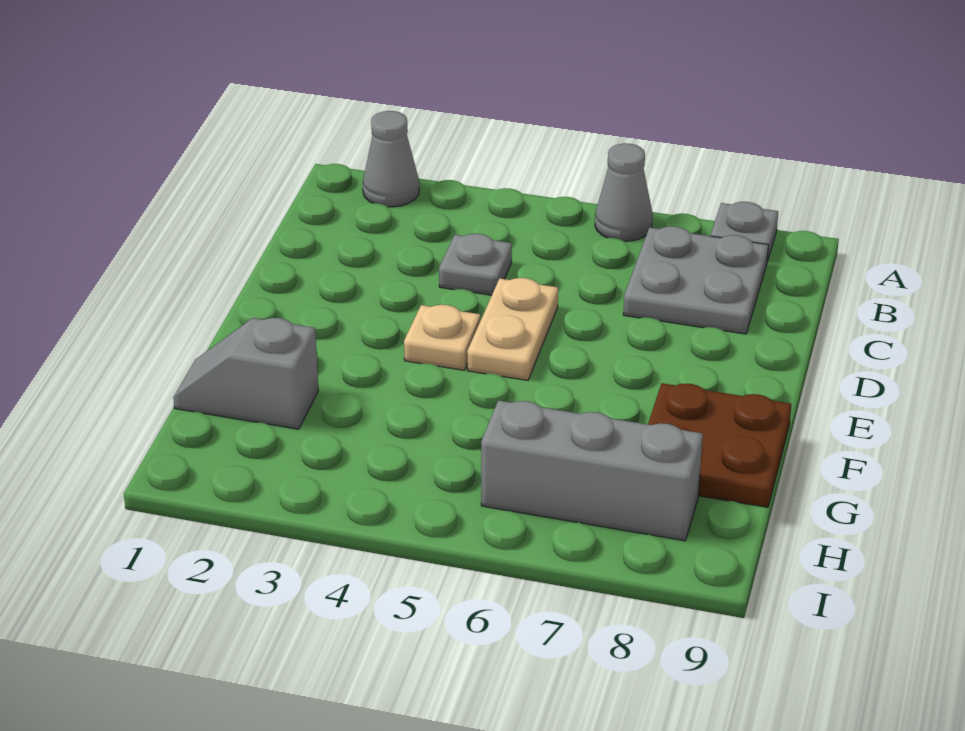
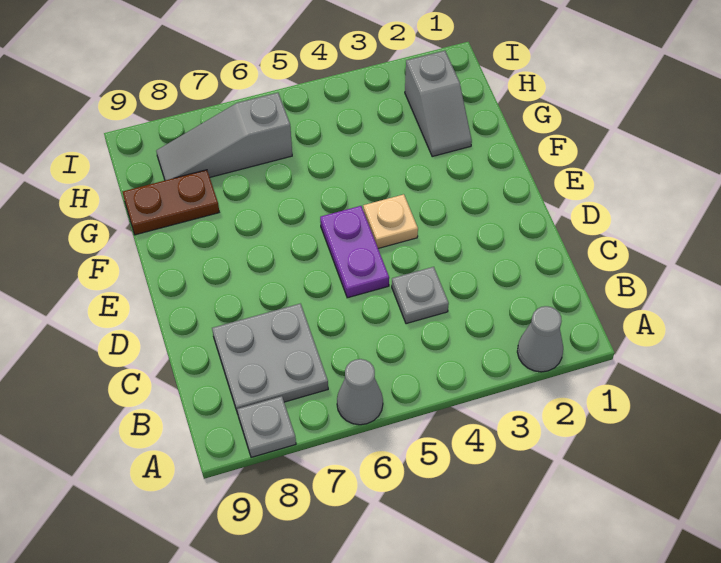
tan 1x2 plate [467,278,558,380] -> purple 1x2 plate [320,206,389,298]
brown 2x2 plate [648,383,792,507] -> brown 1x2 plate [123,170,219,235]
grey 1x2 slope [173,318,318,429] -> grey 1x2 slope turned to [405,51,472,156]
grey 1x3 brick [481,400,703,541] -> grey 1x3 slope [156,93,292,180]

